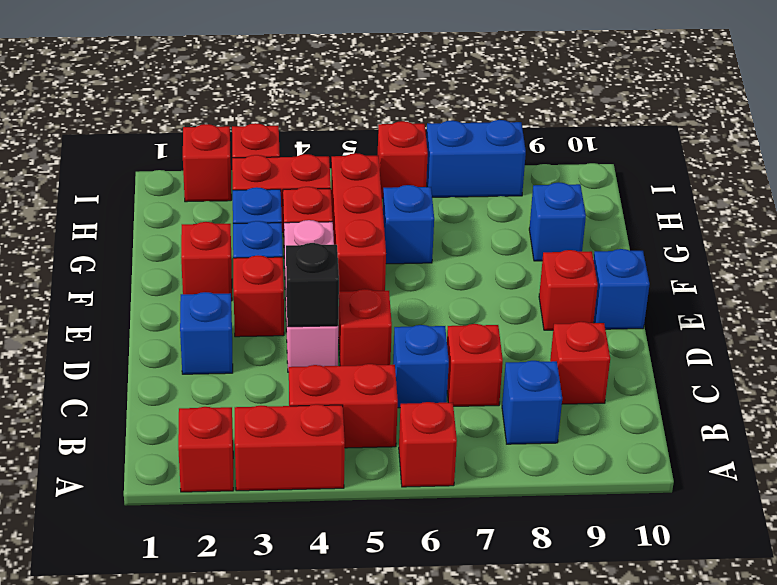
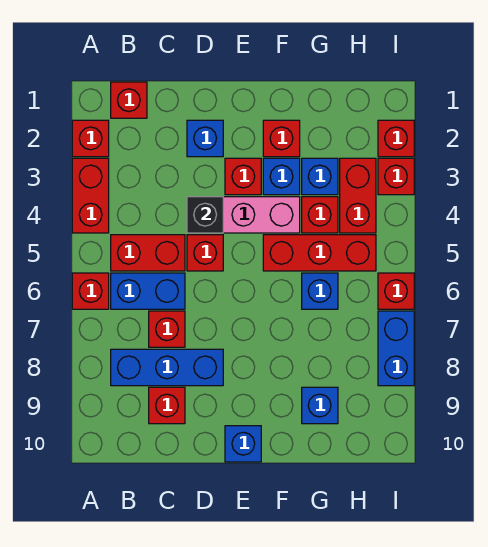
red 1x2 brick [289,364,398,448] -> red 1x2 brick turned to [111,235,185,271]
blue 1x1 brick [502,361,562,444] -> blue 1x3 brick [111,349,223,386]
blue 1x1 brick [393,325,449,408] -> blue 1x2 brick [111,273,185,309]
red 1x1 brick [539,250,598,330] -> red 1x1 brick moved to [111,82,147,118]

